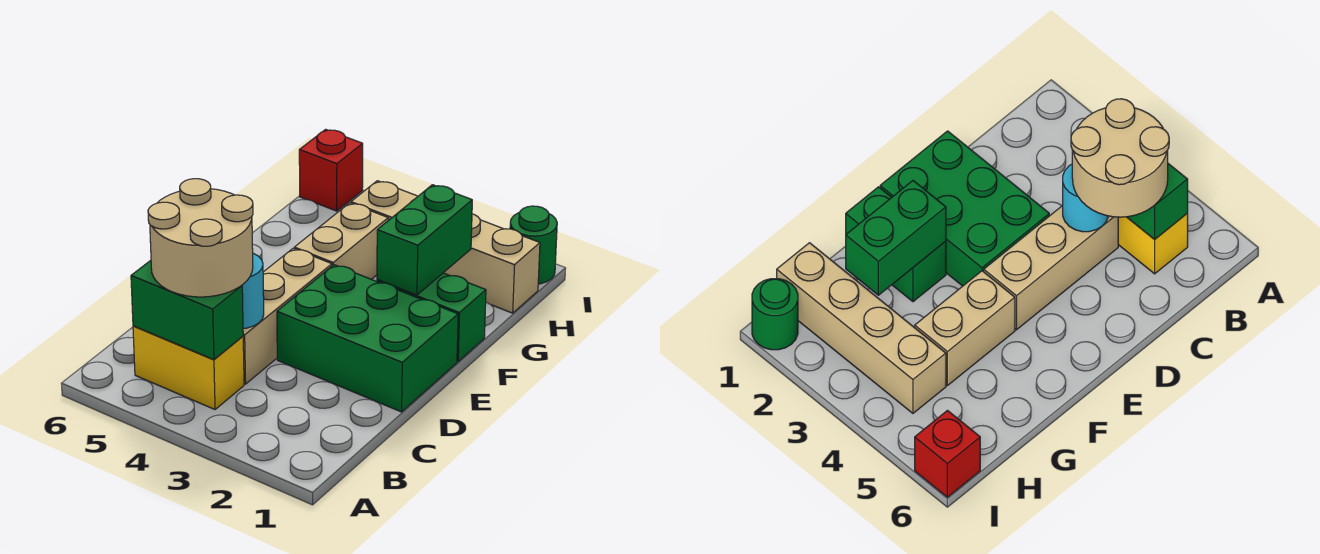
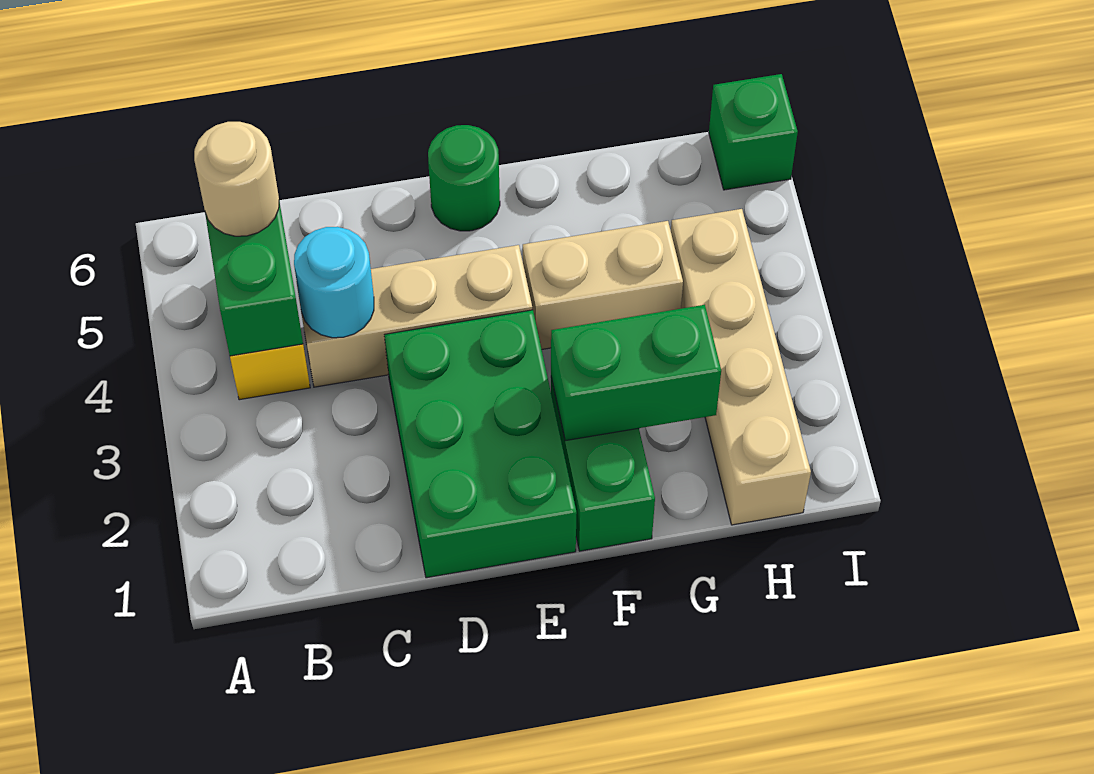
tan 2x2 round brick [148,179,253,297] -> tan 1x1 round brick [194,122,279,236]
green 1x1 round brick [510,206,557,284] -> green 1x1 round brick moved to [428,125,500,231]
red 1x1 brick [299,129,363,211] -> green 1x1 brick [709,74,798,190]

